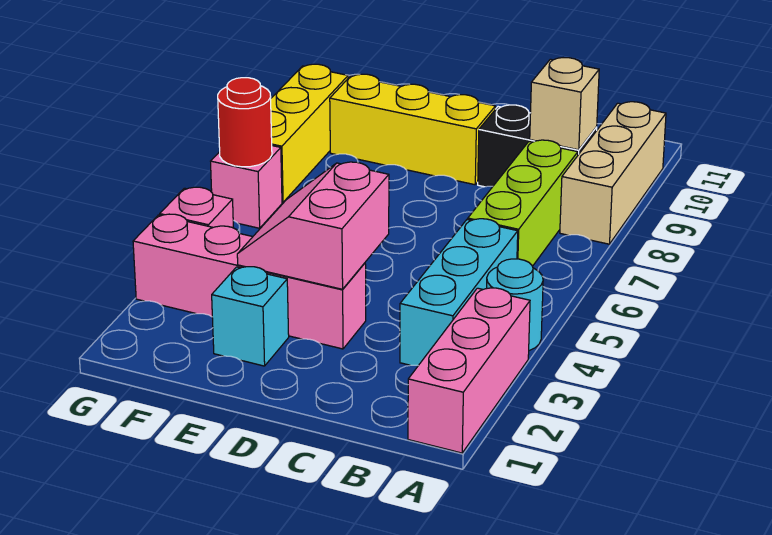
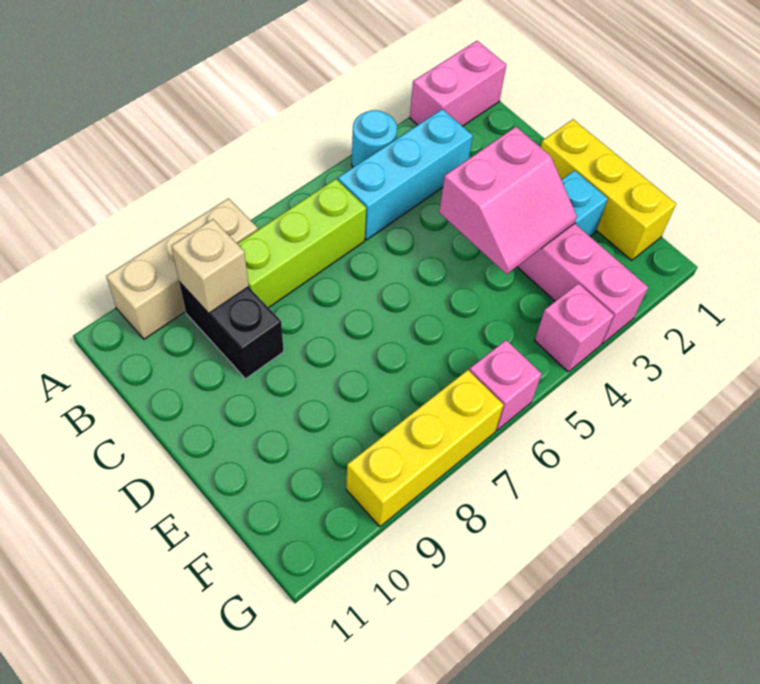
pink 1x3 brick [408,288,530,453] -> pink 1x2 brick [410,41,506,126]
yellow 1x3 brick [330,74,495,185] -> yellow 1x3 brick moved to [541,119,676,260]
red 1x1 round brick [218,78,272,167] -> none

